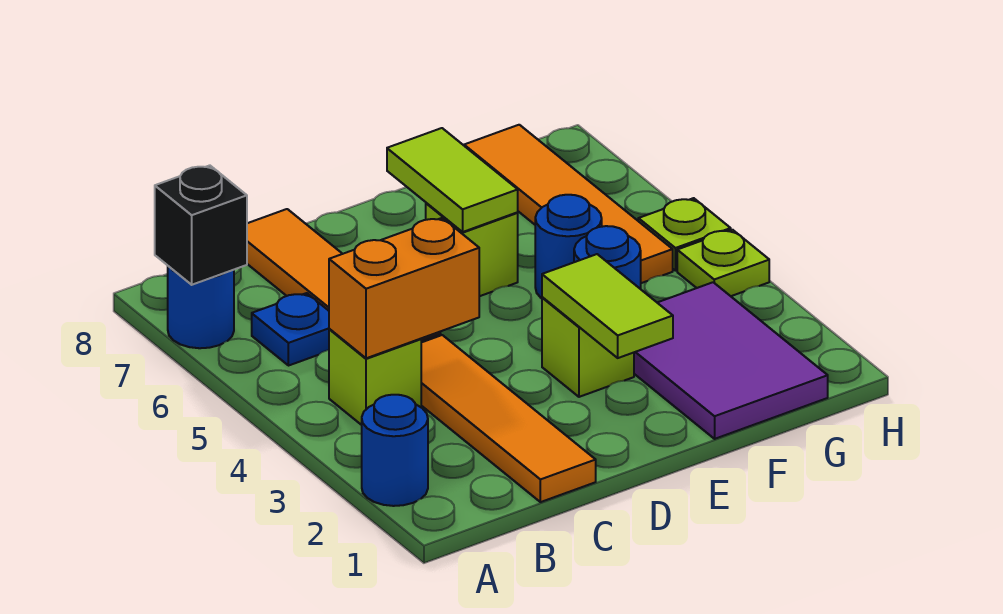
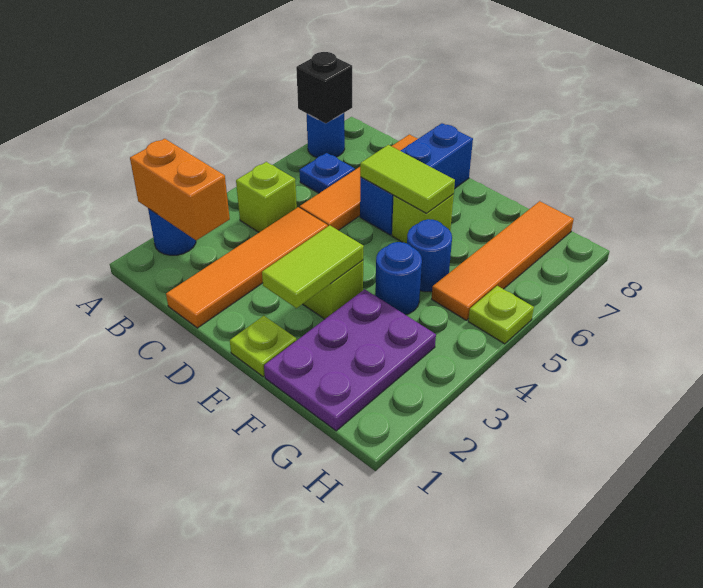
orange 1x2 brick [329,218,479,358] -> orange 1x2 brick moved to [130,139,230,240]
none -> blue 1x3 brick [360,123,473,235]
lime 1x2 tile [387,128,518,232] -> lime 1x2 tile turned to [360,145,455,214]
purple 2x3 tile [634,282,828,439] -> purple 2x3 plate [264,289,436,431]
lime 1x1 plate [677,230,769,296] -> lime 1x1 plate moved to [230,316,297,377]

